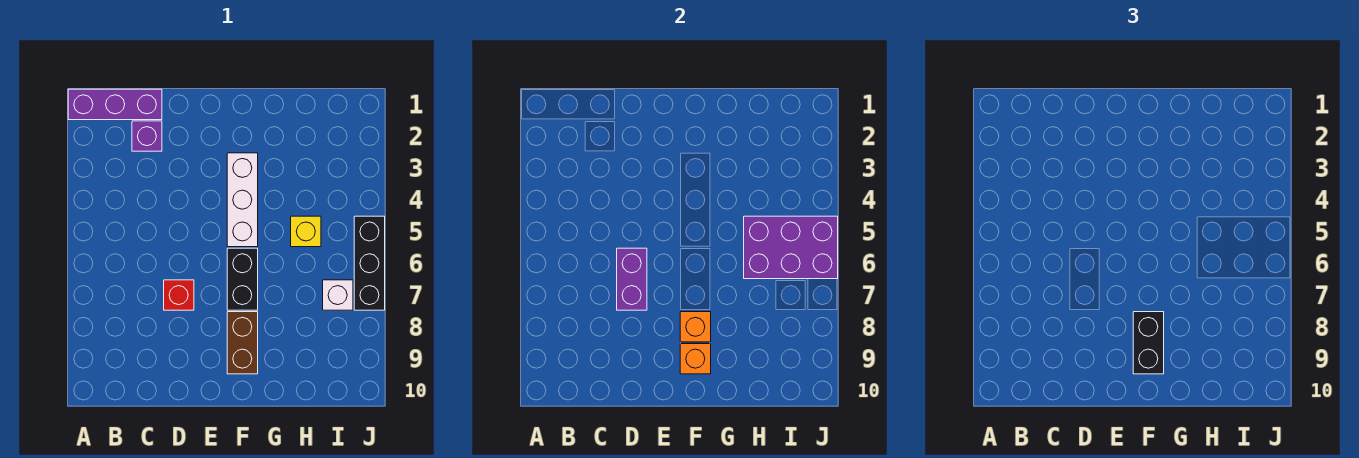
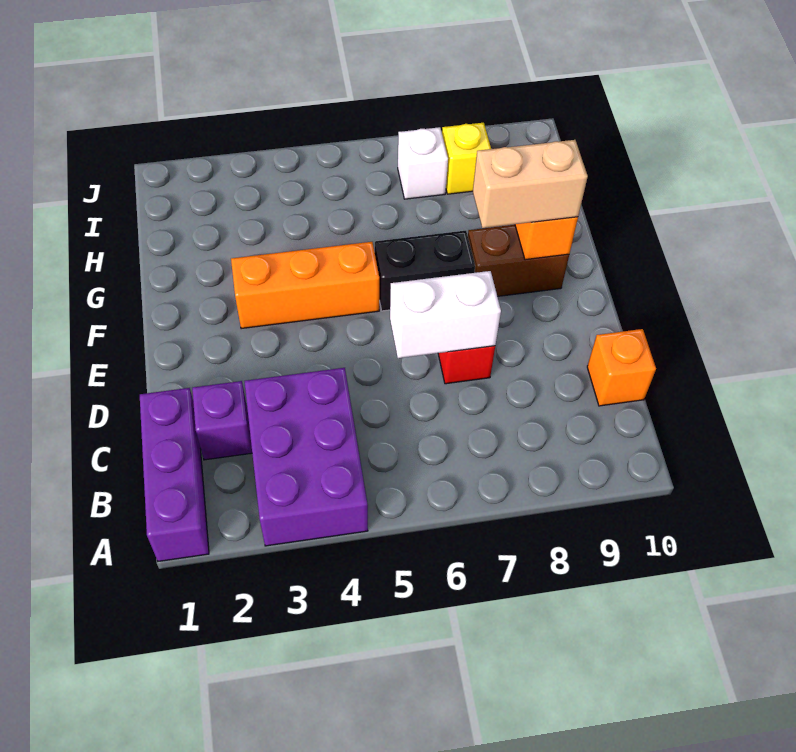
purple 1x2 brick [617,248,647,310] -> white 1x2 brick [390,271,501,358]
white 1x3 brick [227,153,258,247] -> orange 1x3 brick [231,242,379,329]
orange 1x1 brick [680,312,711,342] -> orange 1x1 brick moved to [587,329,656,406]
black 1x2 brick [1133,312,1164,374] -> tan 1x2 brick [473,140,588,228]
yellow 1x1 brick [291,216,321,247] -> yellow 1x1 brick moved to [442,123,491,194]
purple 2x3 brick [744,216,838,279] -> purple 2x3 brick moved to [244,368,368,546]
black 1x3 brick [354,216,385,310] -> none

